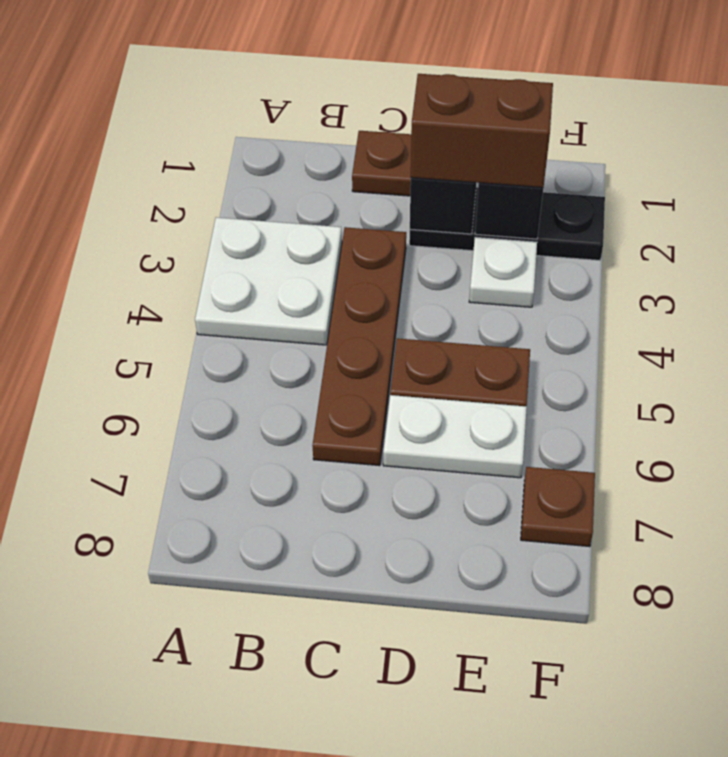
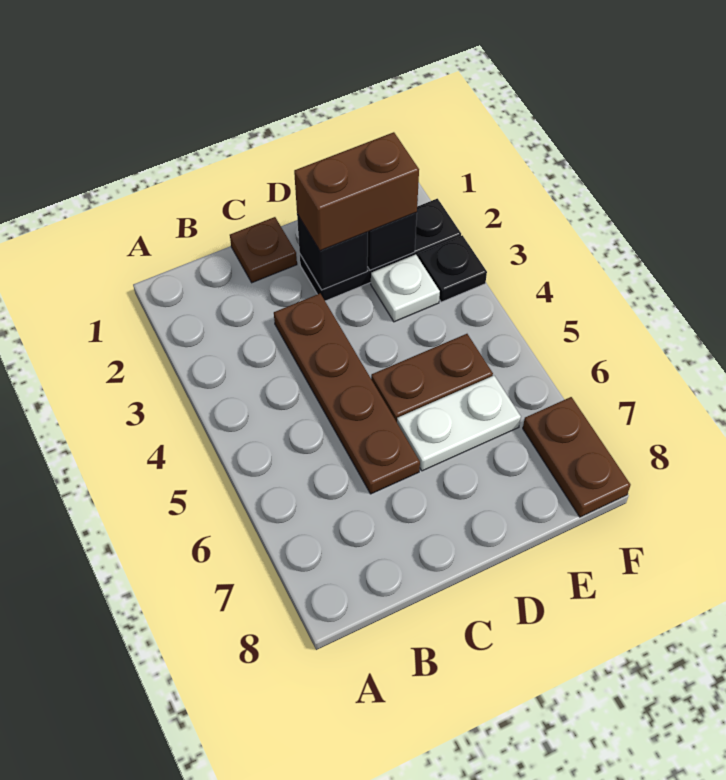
white 2x2 plate [195,217,342,345] -> none
none -> black 1x1 plate [418,235,487,302]
brown 1x1 plate [521,467,595,547] -> brown 1x2 plate [523,397,631,517]

